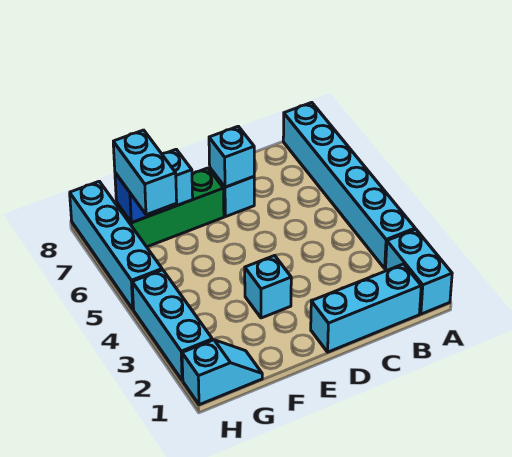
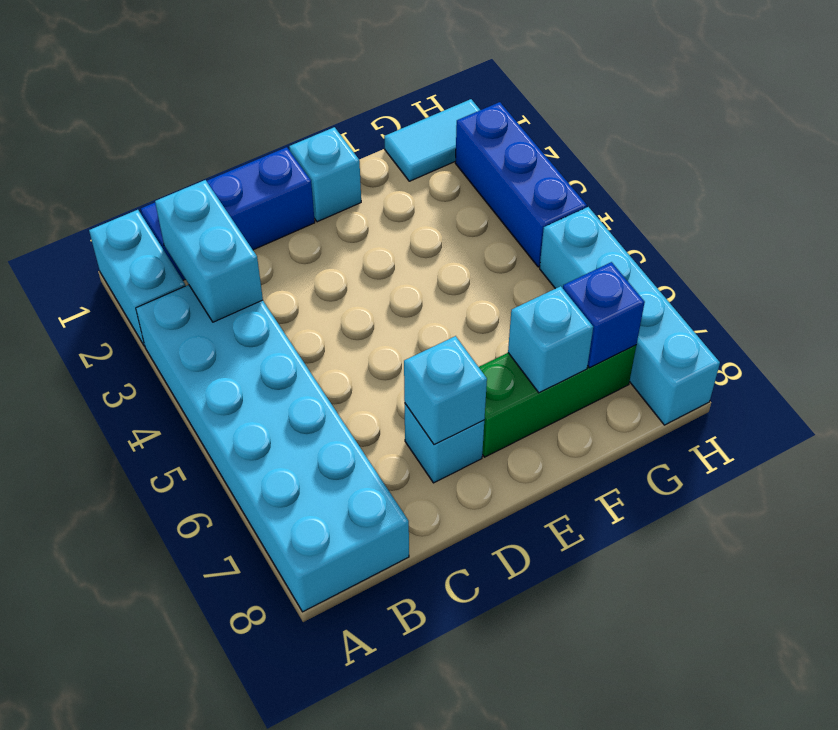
cyan 1x6 brick [283,102,415,268] -> cyan 2x6 brick [136,285,409,612]
cyan 1x3 brick [311,264,421,352] -> blue 1x3 brick [141,147,315,280]
cyan 1x1 brick [245,255,291,318] -> cyan 1x1 brick moved to [289,127,361,222]
cyan 1x2 slope [182,340,262,405] -> cyan 1x2 tile [384,99,480,181]
cyan 1x2 brick [113,130,177,215] -> cyan 1x2 brick moved to [155,180,263,322]
cyan 1x3 brick [132,270,212,380] -> blue 1x3 brick [455,102,587,267]

